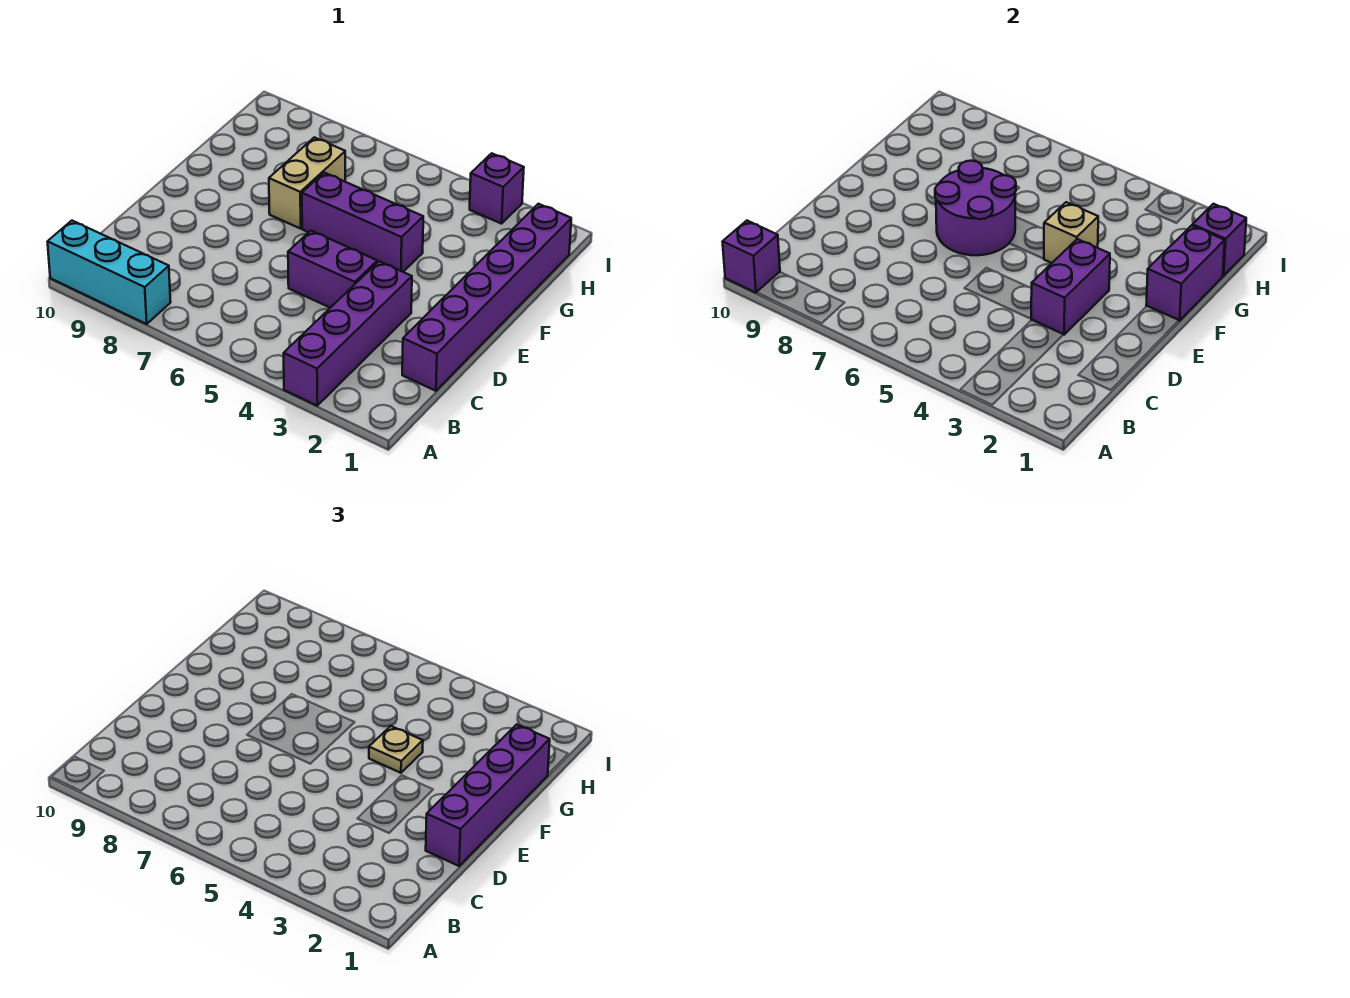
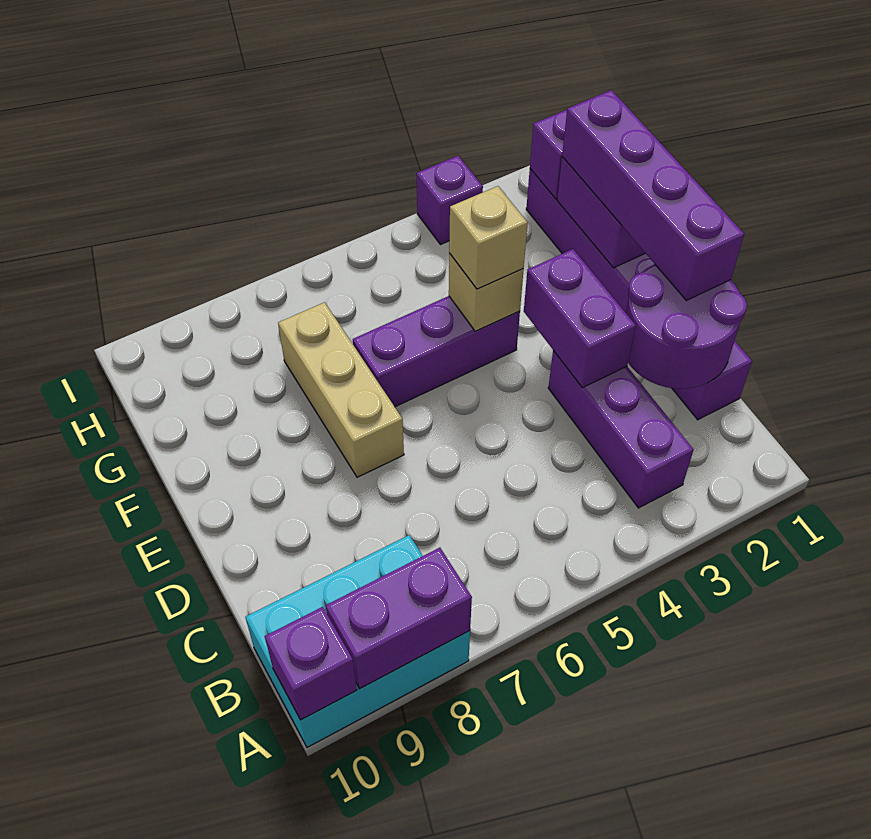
purple 1x4 brick [284,261,412,406] -> purple 1x3 brick [548,351,693,508]
cyan 1x3 brick [48,221,171,324] -> cyan 2x3 brick [245,535,470,747]
purple 1x2 brick [288,231,377,308] -> purple 1x2 brick moved to [326,548,472,689]
purple 2x2 round brick [935,161,1016,255] -> purple 2x2 round brick moved to [626,264,747,389]
tan 1x1 plate [369,726,423,773] -> tan 1x1 brick [449,186,528,289]
tan 1x2 brick [269,137,345,229] -> tan 1x3 brick [278,302,404,477]

